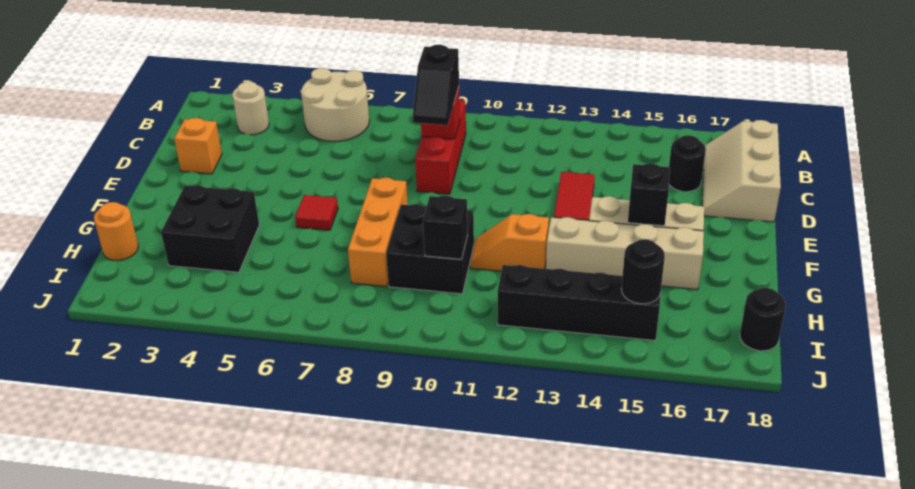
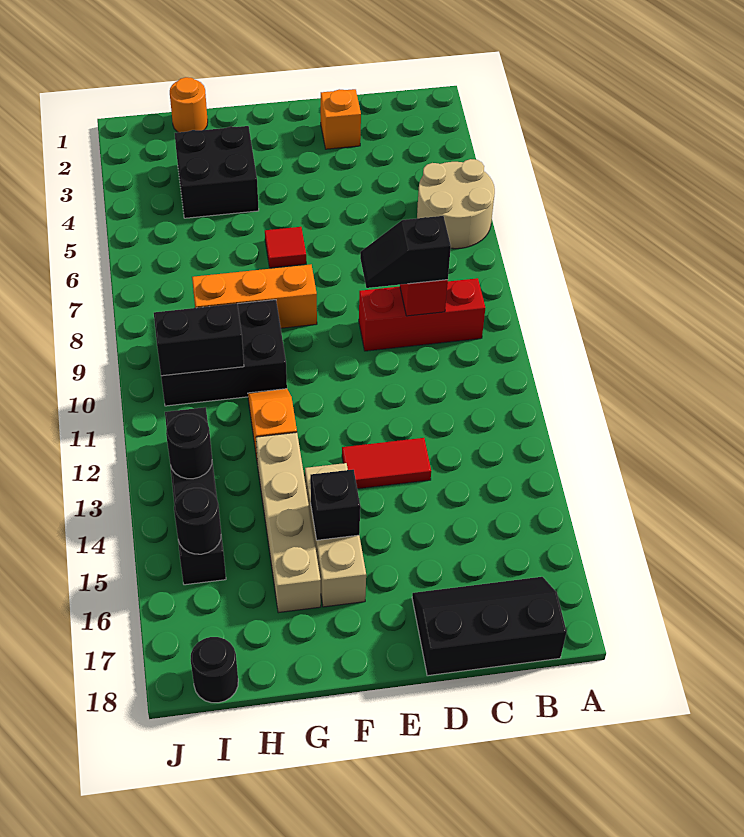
tan 1x1 round brick [232,82,269,135] -> none
tan 2x3 slope [702,120,781,222] -> black 2x3 slope [412,577,567,676]
black 1x1 round brick [669,135,706,192] -> black 1x1 round brick moved to [166,414,212,479]
black 2x2 brick [386,204,474,294] -> black 2x3 brick [161,300,287,406]
black 1x1 brick [423,196,468,259] -> black 1x2 brick [154,304,244,376]

